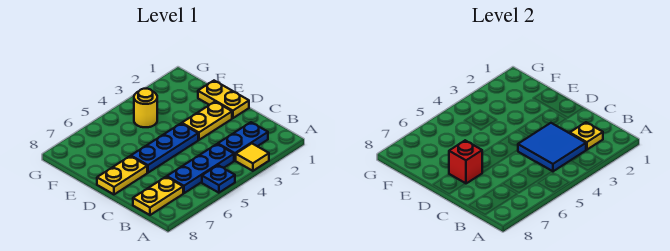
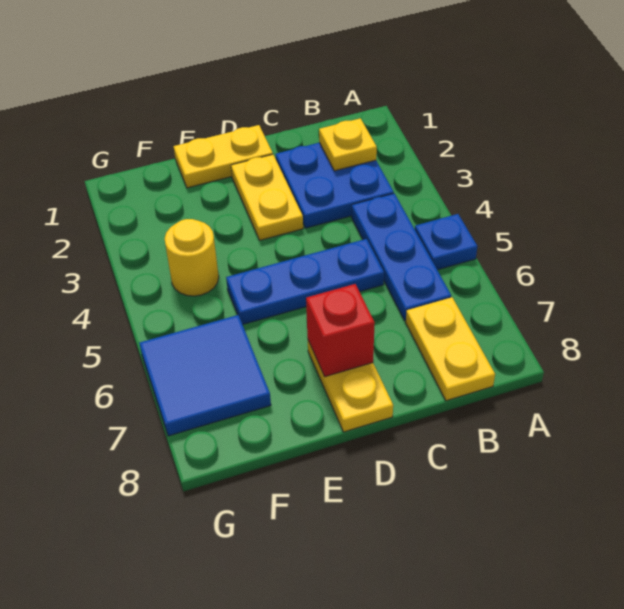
yellow 1x1 tile [236,144,269,171] -> none
blue 1x2 plate [218,122,268,161] -> blue 2x2 plate [276,143,394,228]
blue 2x2 tile [518,123,586,172] -> blue 2x2 tile moved to [139,315,271,436]
blue 1x3 plate [131,124,198,173] -> blue 1x3 plate turned to [226,239,384,325]

